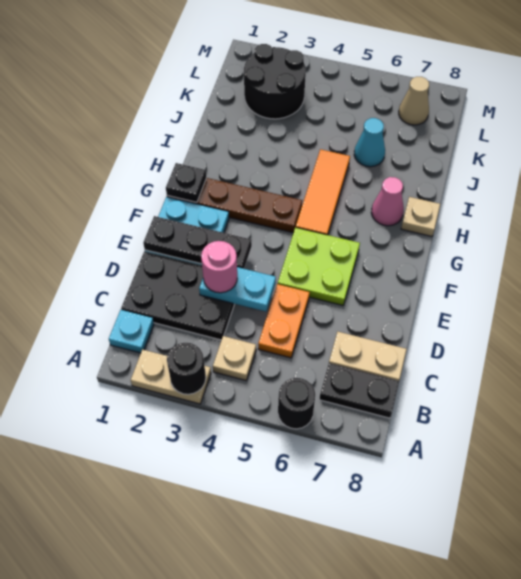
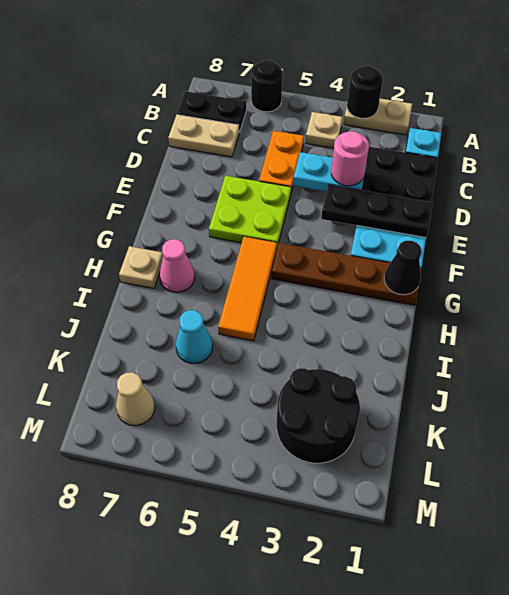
black 1x1 plate [166,163,207,202] -> black 1x1 cone [384,240,421,295]

